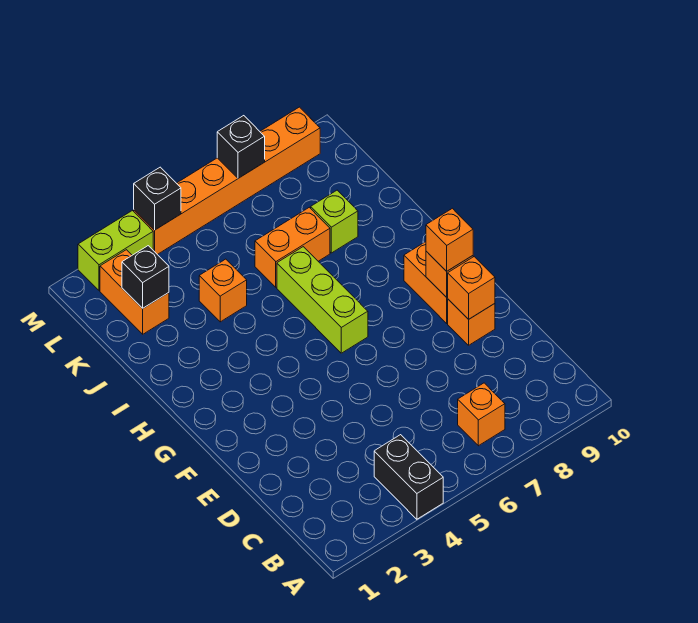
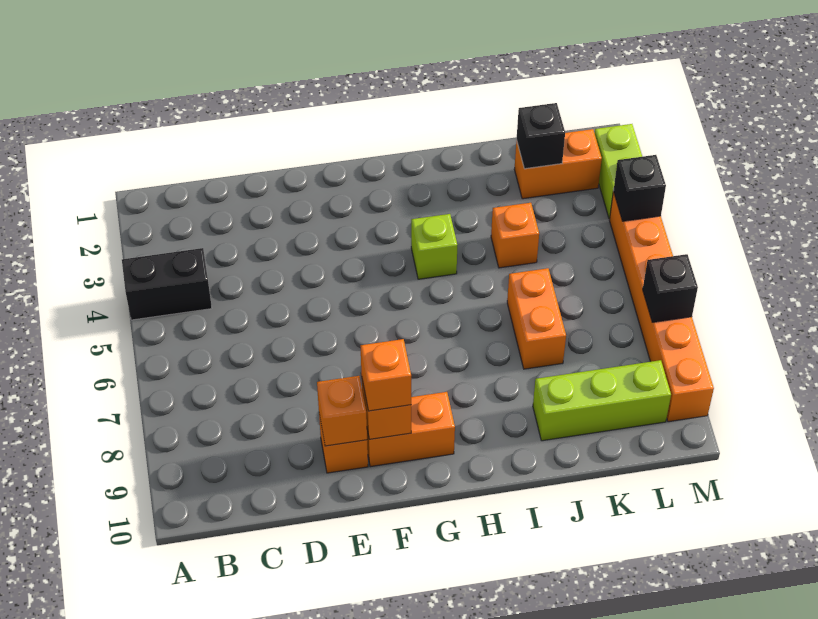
orange 1x1 brick [458,383,505,446] -> none
lime 1x3 brick [277,247,368,353] -> lime 1x3 brick moved to [533,360,671,441]
lime 1x1 brick [311,190,358,253] -> lime 1x1 brick moved to [411,214,457,279]

